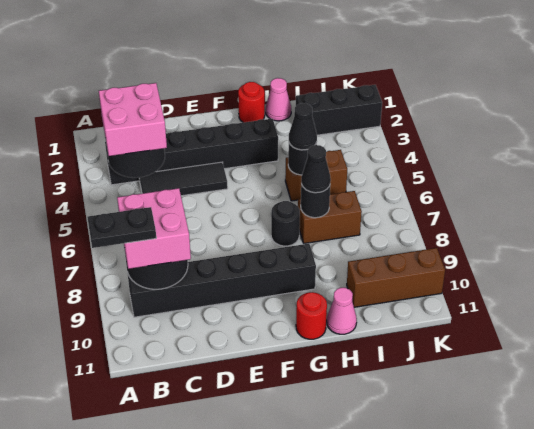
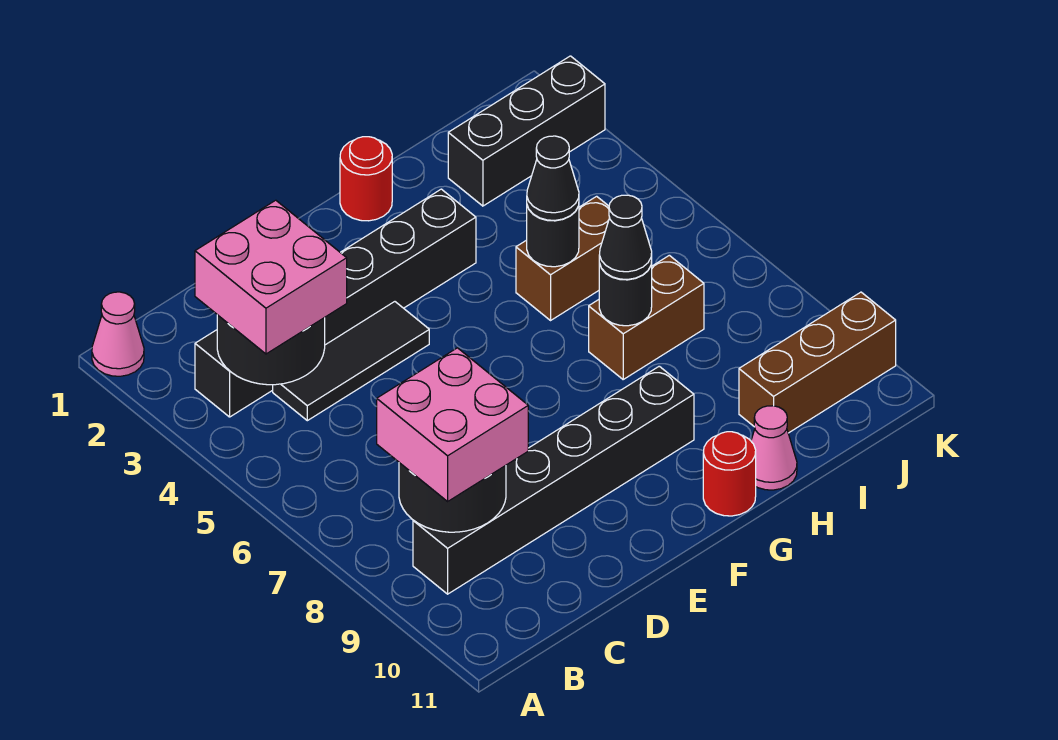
black 1x2 plate [87,207,156,248] -> none
black 1x1 round brick [271,201,300,246] -> none
pink 1x1 cone [266,78,291,121] -> pink 1x1 cone moved to [92,292,144,376]

